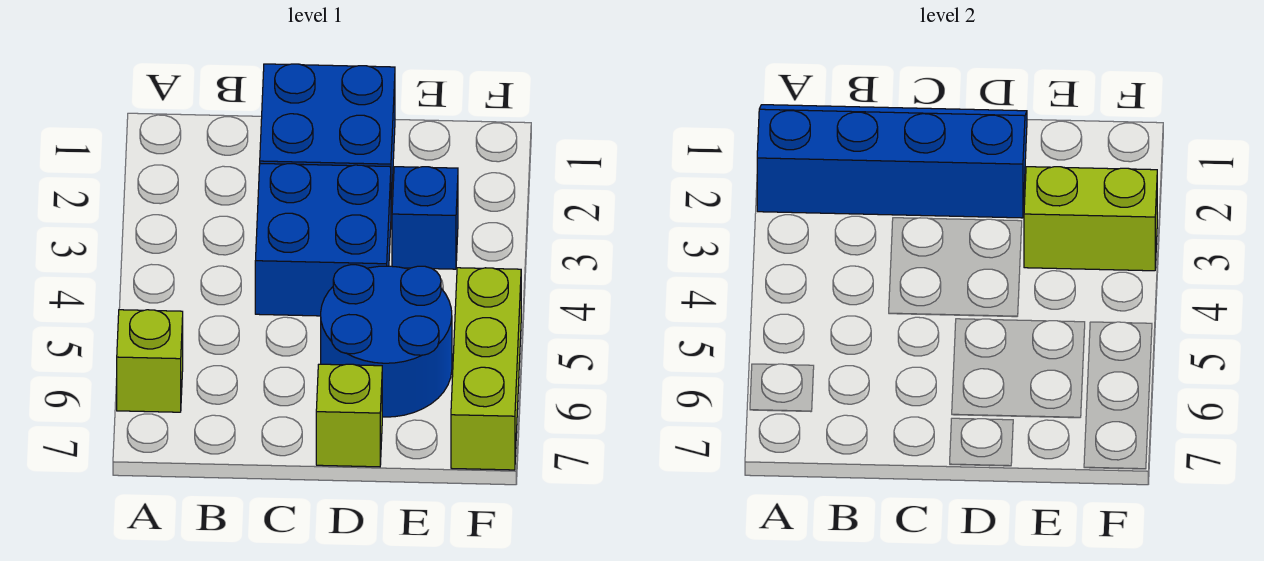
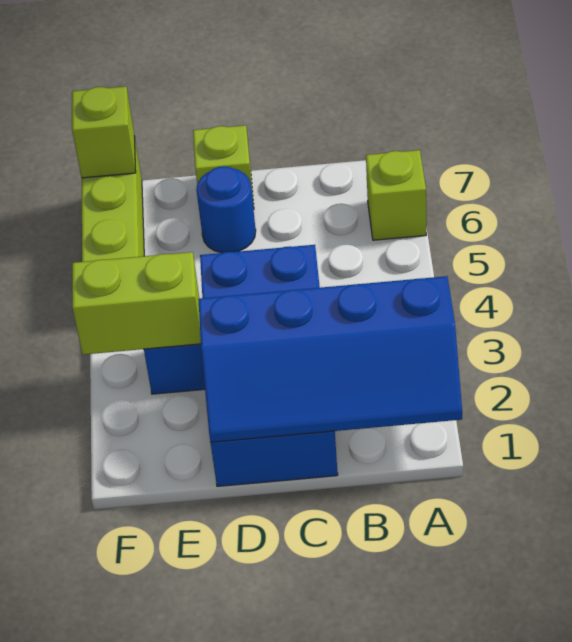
blue 2x2 round brick [321,265,452,417] -> blue 1x1 round brick [196,166,256,253]
none -> lime 1x1 brick [72,86,136,178]

